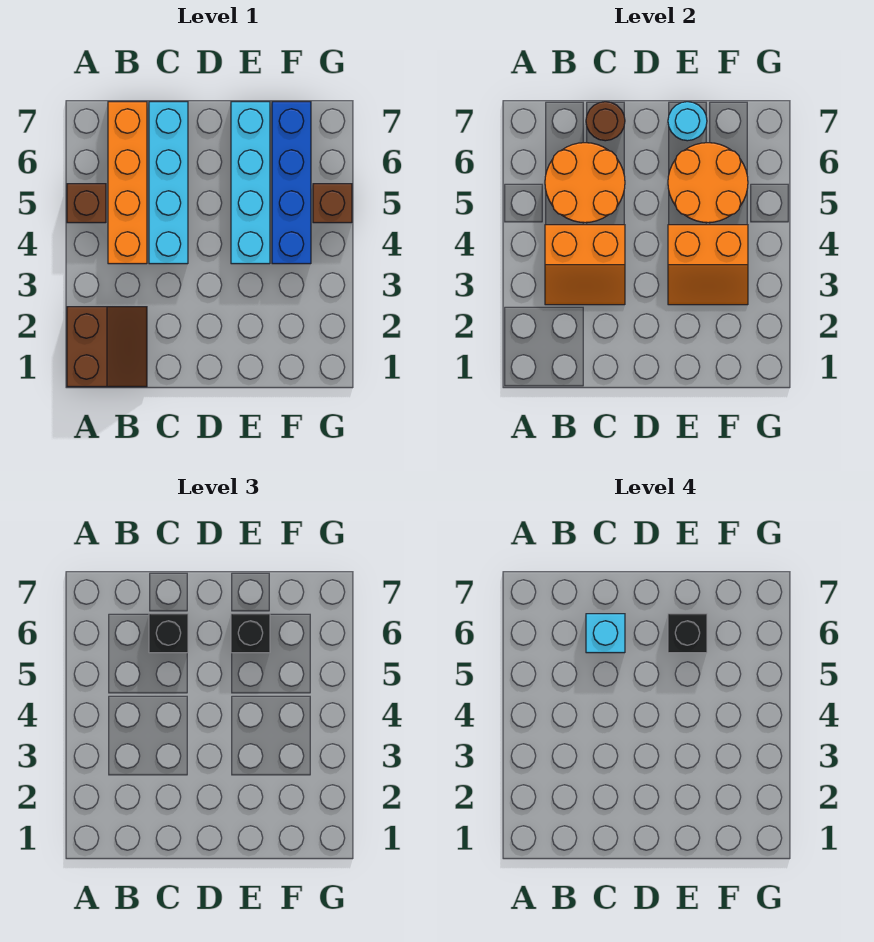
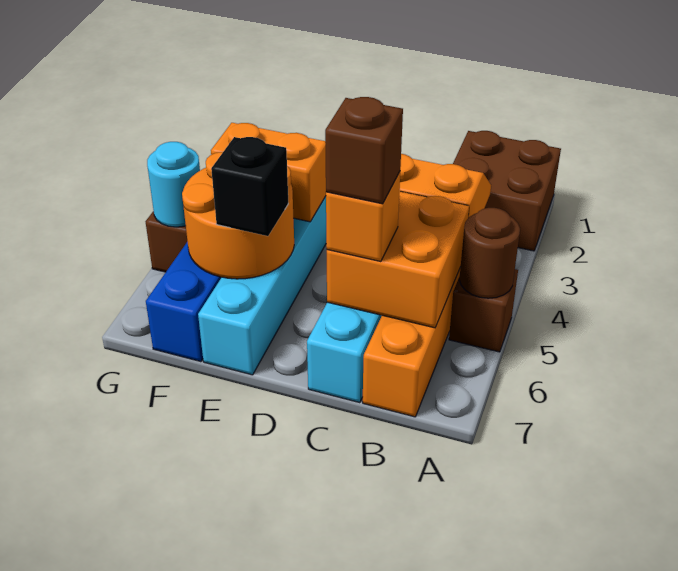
brown 2x2 slope [67,307,147,387] -> brown 2x2 brick [453,131,561,251]
orange 2x2 round brick [545,143,625,223] -> orange 2x2 brick [327,191,469,328]
black 1x1 brick [149,614,188,653] -> orange 1x1 brick [326,172,400,262]
cyan 1x1 brick [586,614,625,653] -> brown 1x1 brick [325,97,403,204]
brown 1x1 round brick [586,102,625,141] -> brown 1x1 round brick moved to [459,208,520,298]
black 1x1 brick [668,614,707,653] -> none
cyan 1x1 round brick [668,102,707,141] -> cyan 1x1 round brick moved to [147,142,200,227]

